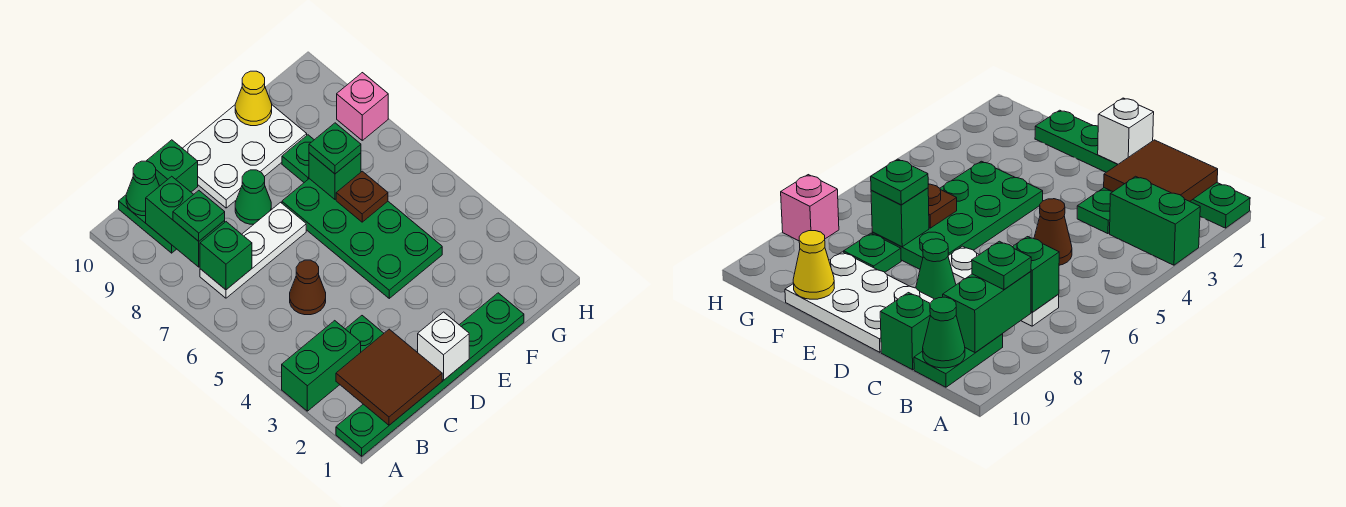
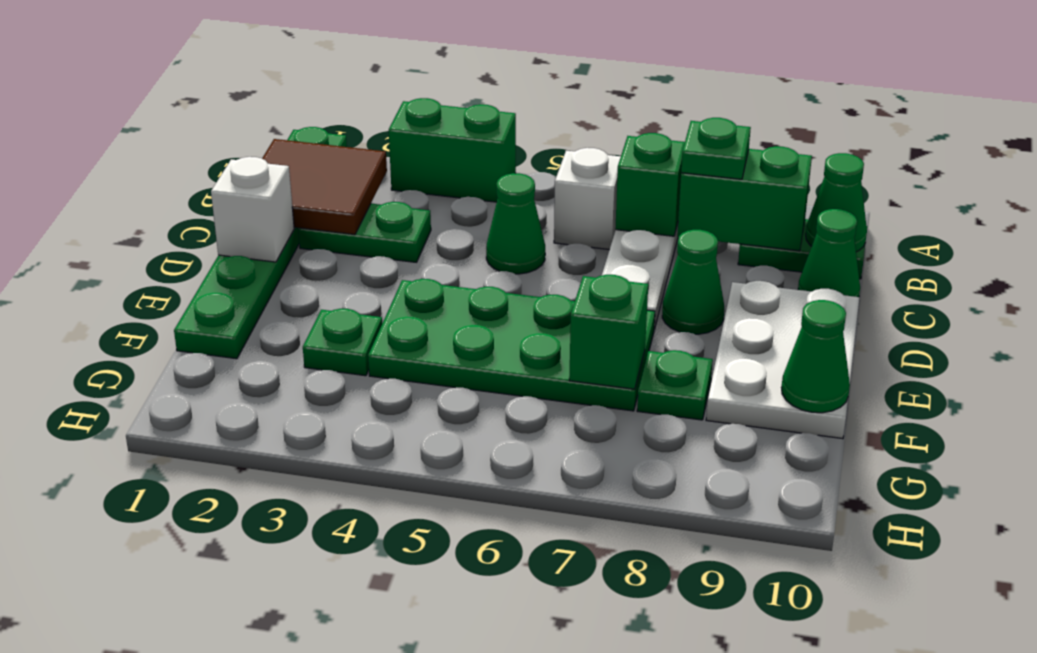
green 1x2 brick [282,321,361,411] -> green 1x2 brick turned to [389,98,516,202]
none -> white 1x1 brick [554,148,621,250]
brown 1x1 cone [290,260,326,315] -> green 1x1 cone [486,173,545,274]
green 1x1 brick [147,140,198,192] -> green 1x1 cone [798,209,860,297]
brown 1x1 plate [336,171,388,222] -> none
green 1x1 plate [309,123,361,174] -> green 1x1 plate moved to [303,309,382,376]
yellow 1x1 cone [235,71,272,126] -> green 1x1 cone [782,300,850,413]
pink 1x1 brick [337,73,388,140] -> none

